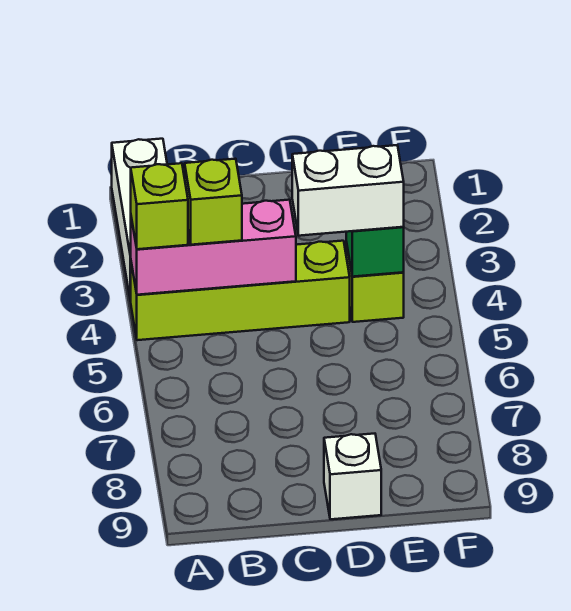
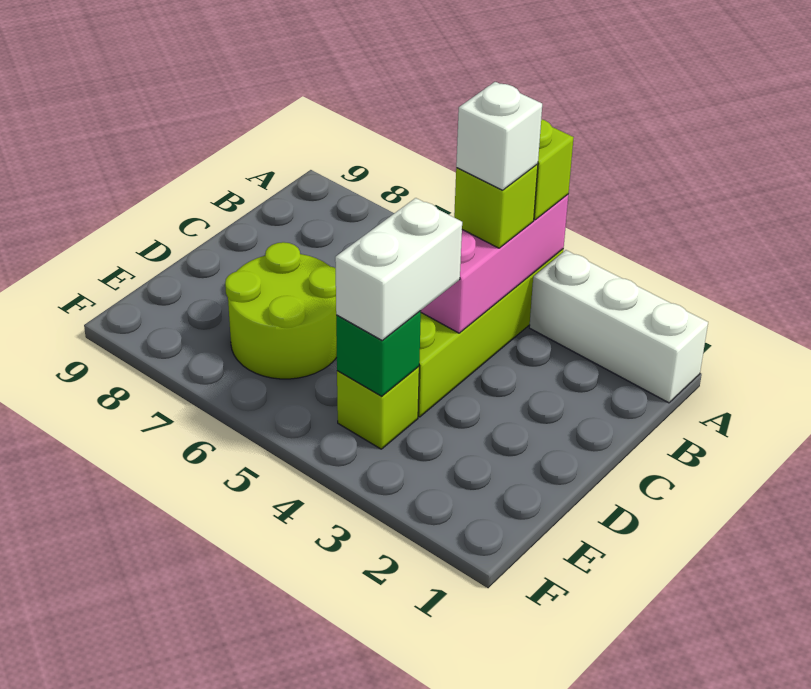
none -> lime 2x2 round brick [225,242,337,379]
white 1x1 brick [324,434,381,519] -> white 1x1 brick moved to [456,82,542,190]

